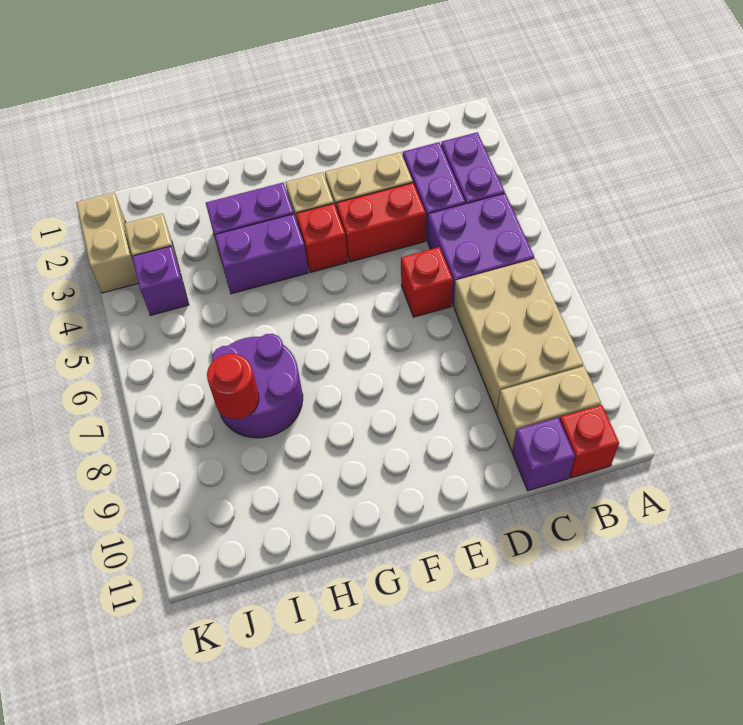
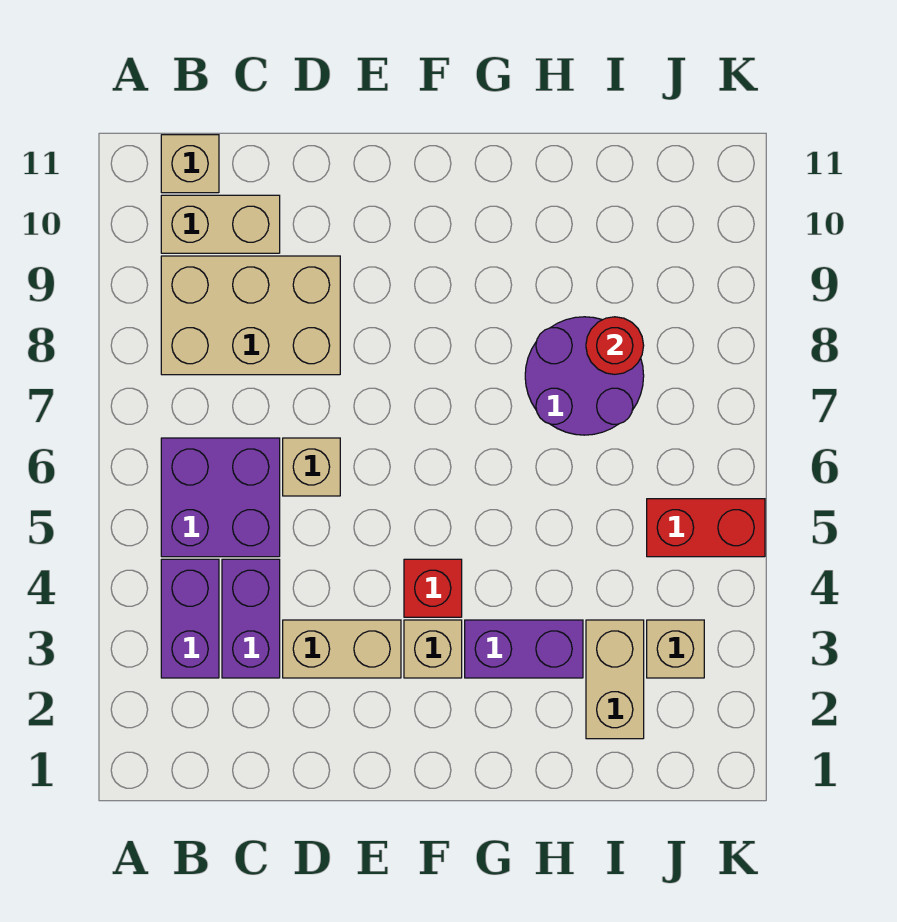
tan 2x3 brick [454,259,583,413] -> tan 2x3 brick turned to [161,256,340,375]
red 1x1 brick [560,405,619,478] -> tan 1x1 brick [161,135,219,193]
purple 1x1 brick [512,418,575,491] -> none
red 1x2 brick [336,183,426,262] -> red 1x2 brick moved to [647,499,765,557]
red 1x1 brick [401,247,453,317] -> tan 1x1 brick [283,438,340,496]
purple 1x2 brick [215,214,308,294] -> none
purple 1x1 brick [132,246,189,315] -> none
tan 1x2 brick [76,193,138,293] -> tan 1x2 brick moved to [586,620,644,739]

